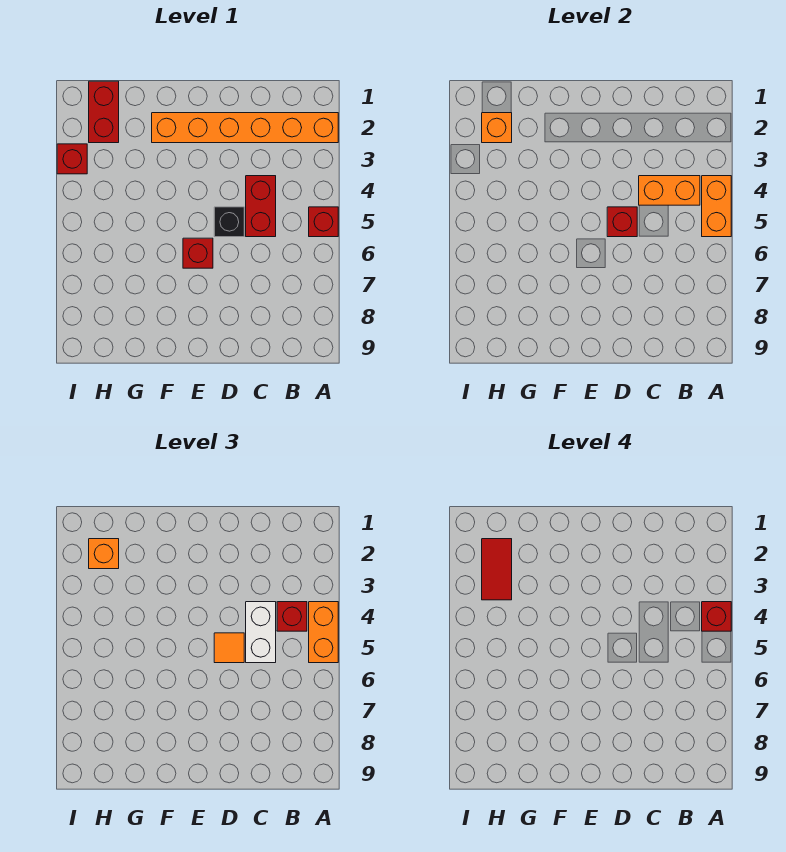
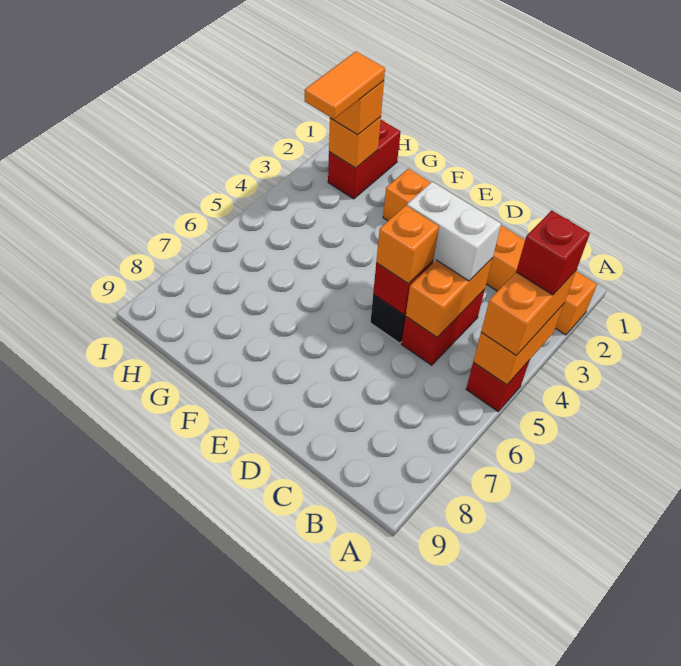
orange 1x2 brick [639,176,700,205] -> orange 1x2 brick turned to [406,258,493,337]
red 1x1 brick [277,602,307,631] -> none
white 1x2 brick [246,602,276,663] -> white 1x2 brick turned to [407,182,501,281]
orange 1x1 tile [214,633,244,663] -> orange 1x1 brick [376,205,439,283]
red 1x1 brick [183,238,213,268] -> none
red 1x2 tile [482,539,512,600] -> orange 1x2 tile [305,51,385,119]
red 1x1 brick [57,144,87,174] -> none

